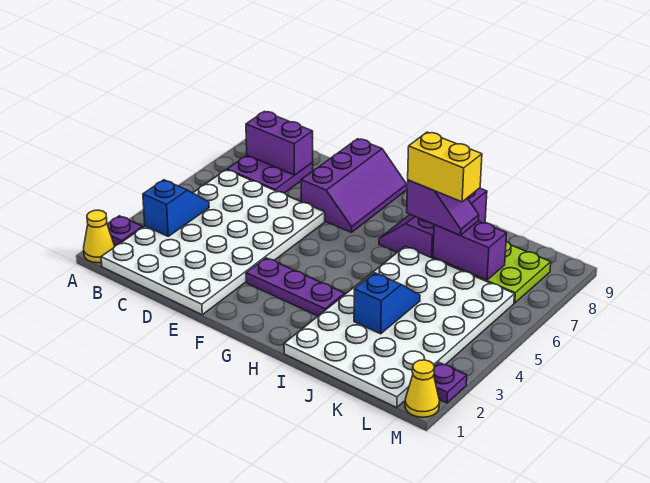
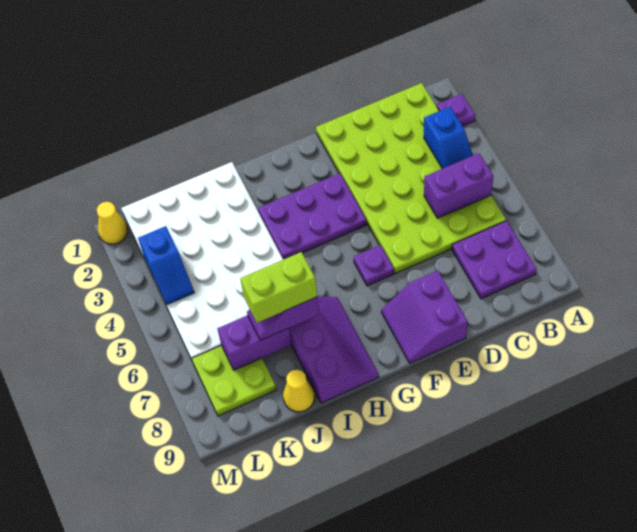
yellow 1x1 cone [84,210,115,263] -> yellow 1x1 cone moved to [283,370,314,412]
white 4x6 plate [101,170,325,315] -> lime 4x6 plate [316,83,506,273]
purple 1x2 brick [246,111,313,175] -> purple 1x2 brick moved to [424,153,493,218]
purple 2x3 slope [301,139,407,232] -> purple 2x2 slope [381,271,467,363]
purple 1x3 plate [246,258,345,316] -> purple 2x3 plate [258,173,366,259]
yellow 1x2 brick [408,132,482,202] -> lime 1x2 brick [240,252,317,323]
blue 1x2 slope [354,273,420,334] -> blue 1x2 slope moved to [138,226,194,305]
purple 1x1 plate [434,362,467,403] -> purple 1x1 plate moved to [354,245,394,286]

